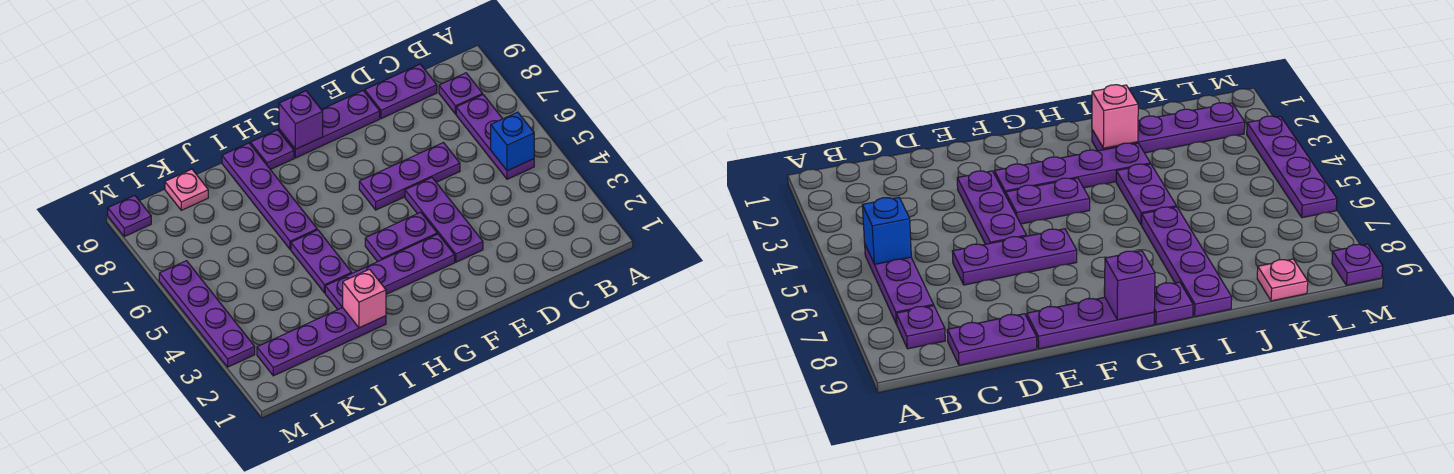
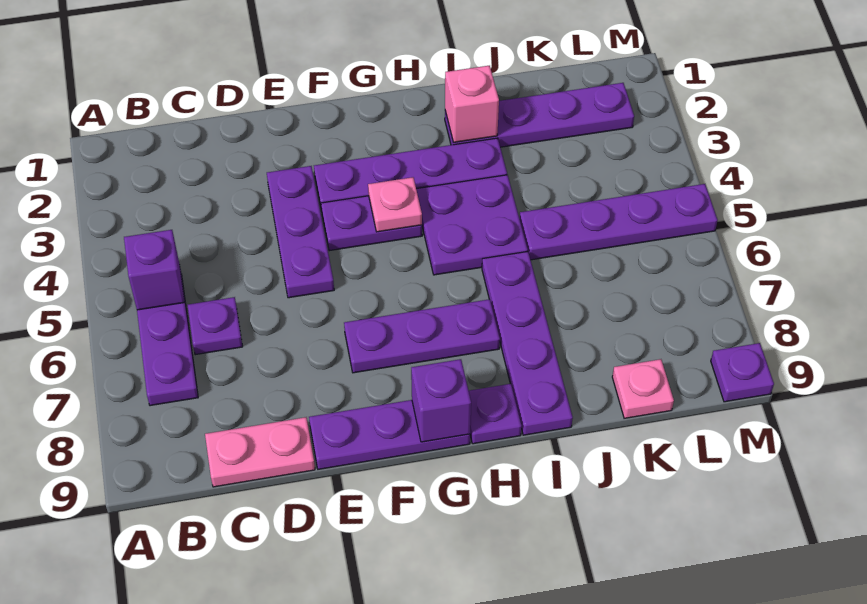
blue 1x1 brick [491,112,534,171] -> purple 1x1 brick [124,230,185,310]
purple 1x1 plate [439,73,483,114] -> purple 1x1 plate moved to [188,297,243,355]
purple 1x2 plate [365,64,437,119] -> pink 1x2 plate [205,417,315,487]
purple 1x3 plate [359,143,460,210] -> purple 1x3 plate moved to [344,299,500,373]
none -> pink 1x1 plate [368,177,422,232]
purple 1x2 plate [291,230,352,293] -> purple 2x2 plate [416,175,528,275]
purple 1x4 plate [159,261,255,367] -> purple 1x4 plate turned to [520,184,718,260]

